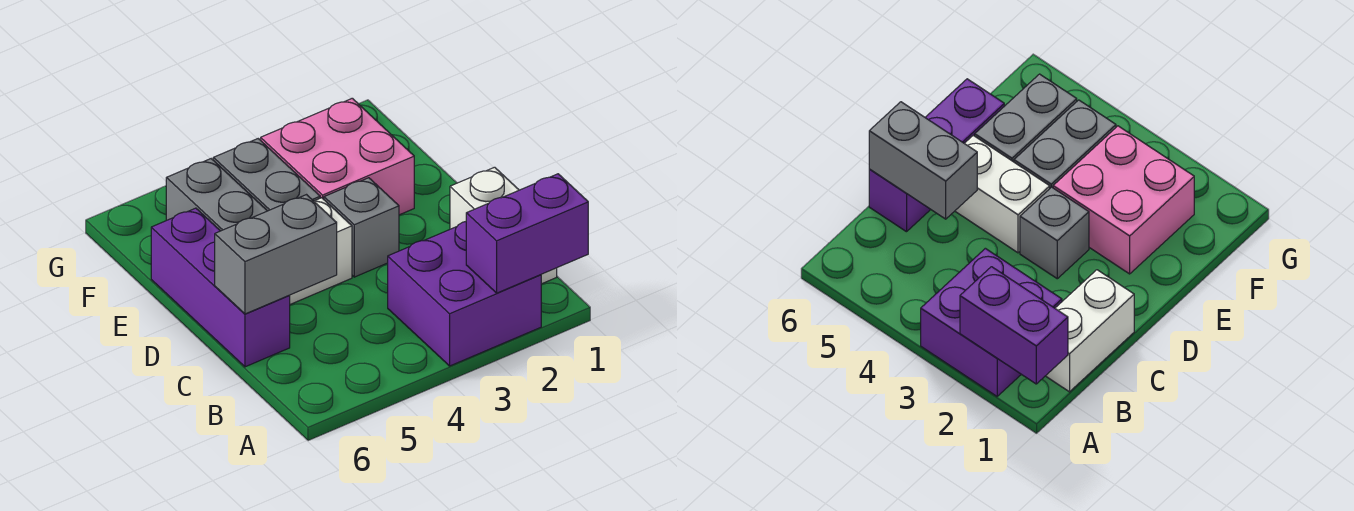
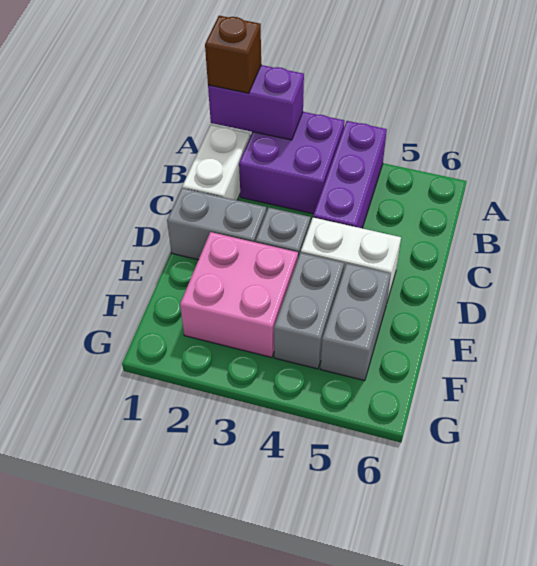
none -> brown 1x1 brick [205,16,261,93]
grey 1x2 brick [215,195,337,314] -> grey 1x2 brick moved to [167,188,266,260]
purple 1x3 brick [151,208,290,367] -> purple 1x3 brick moved to [313,121,387,228]

